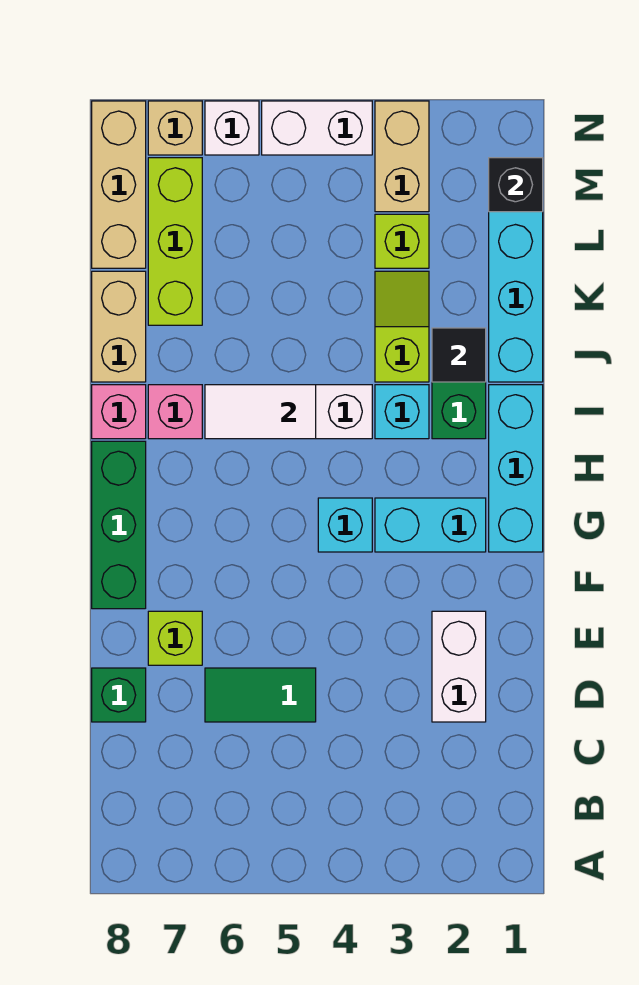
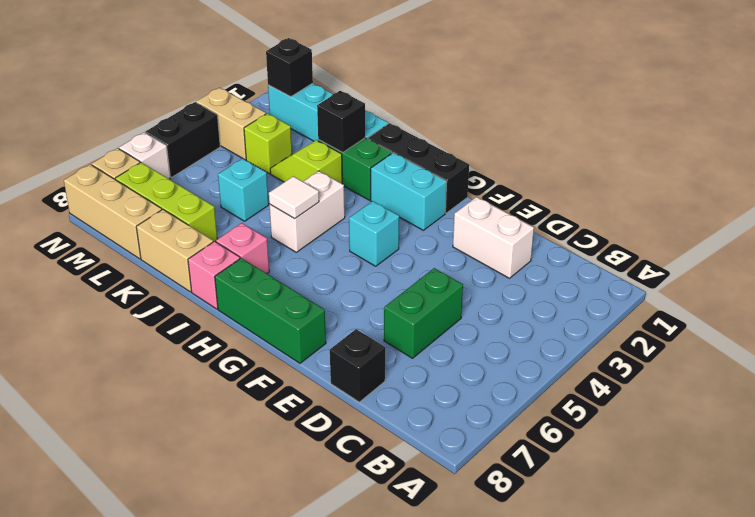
green 1x2 tile [205,668,316,722] -> green 1x2 brick [384,268,463,358]
green 1x1 brick [92,668,146,722] -> black 1x1 brick [330,329,385,402]
lime 1x1 brick [148,611,202,665] -> none
cyan 1x3 brick [489,385,543,552] -> black 1x3 brick [368,123,469,213]
cyan 1x2 brick [375,498,486,552] -> cyan 1x2 brick turned to [371,153,447,230]
cyan 1x1 brick [375,385,429,439] -> cyan 1x1 brick moved to [218,158,269,221]
white 1x2 tile [205,385,316,439] -> white 1x1 tile [269,176,319,219]
black 1x1 tile [432,328,486,382] -> black 1x1 brick [317,91,365,153]
white 1x2 brick [262,101,372,155] -> black 1x2 brick [145,102,220,177]

